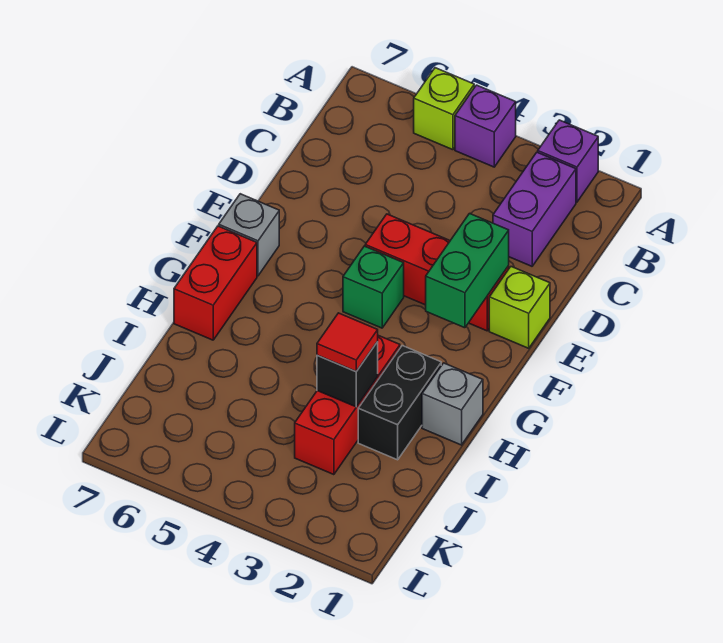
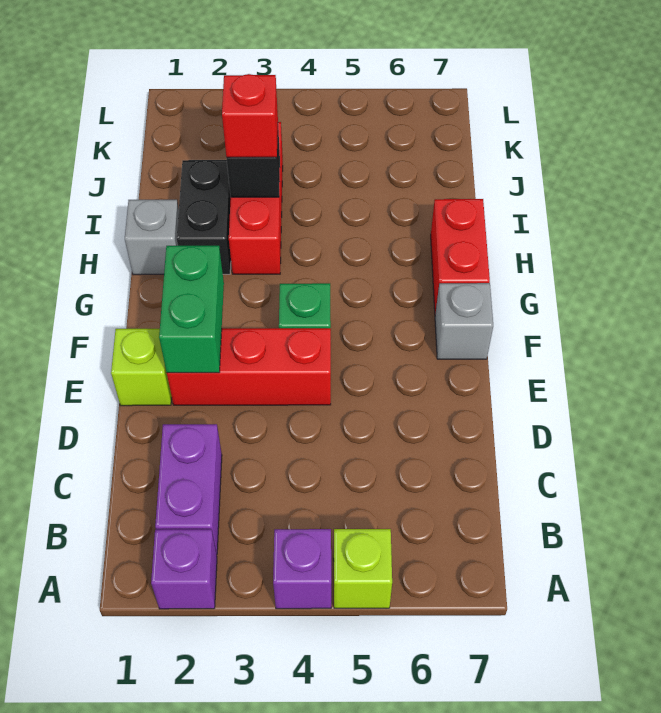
red 1x1 tile [317,313,378,371] -> red 1x1 brick [222,74,278,157]

